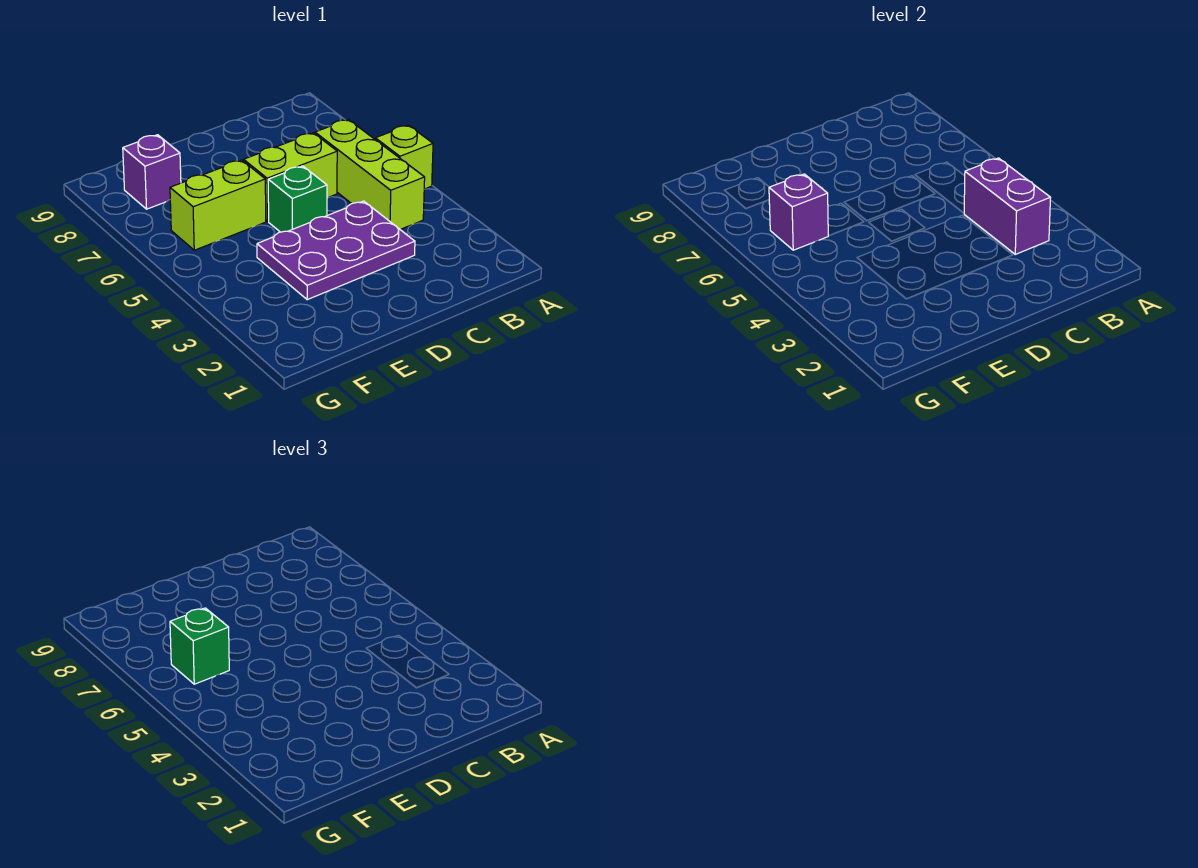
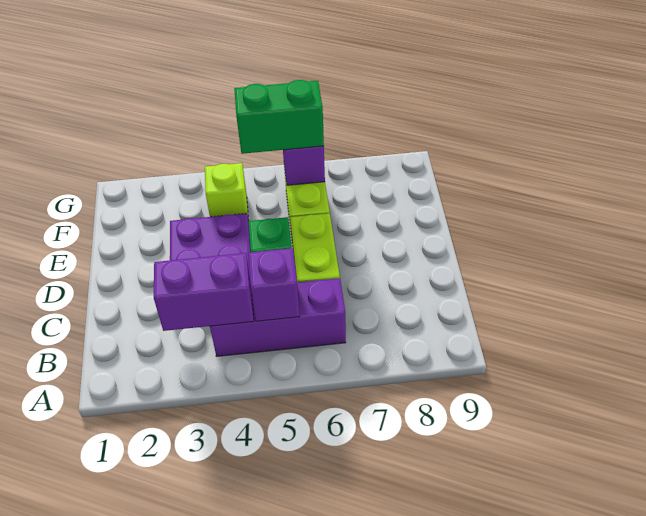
lime 1x1 brick [375,125,433,189] -> lime 1x1 brick moved to [205,163,249,221]
lime 1x3 brick [315,119,425,229] -> purple 1x3 brick [210,278,346,356]
green 1x1 brick [170,608,229,684] -> green 1x2 brick [234,80,324,154]
purple 1x1 brick [123,135,181,209] -> purple 1x1 brick moved to [249,248,300,321]

